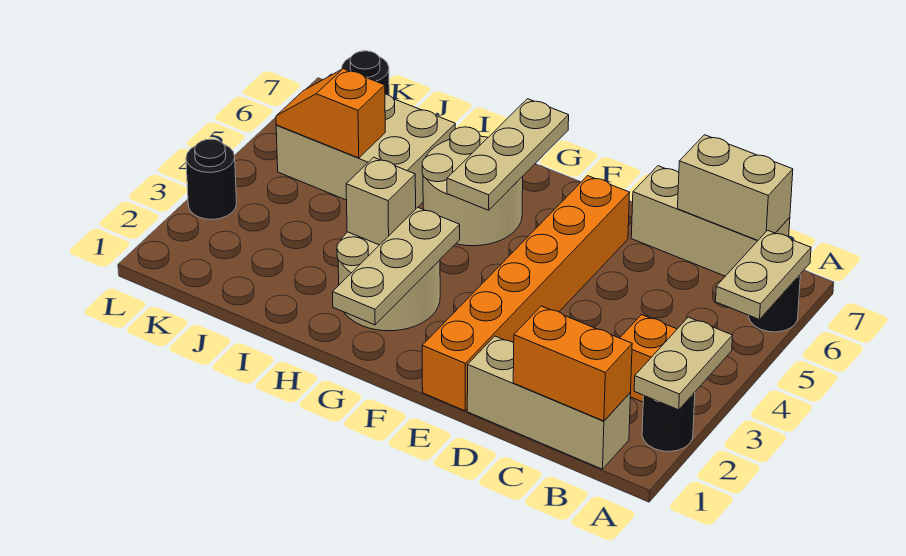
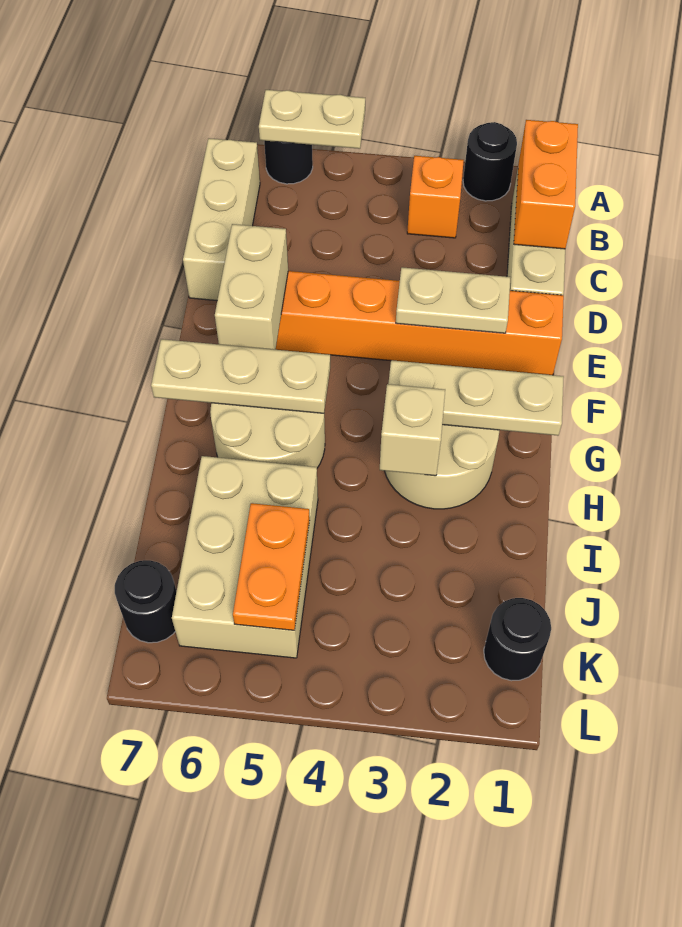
tan 1x2 plate [634,317,733,410] -> tan 1x2 plate moved to [396,267,511,333]
tan 1x2 brick [678,135,793,241] -> tan 1x2 brick moved to [215,224,288,350]
orange 1x2 slope [276,69,385,158] -> orange 1x2 plate [233,503,310,630]
black 1x1 round brick [186,139,237,219] -> black 1x1 round brick moved to [484,598,551,681]

